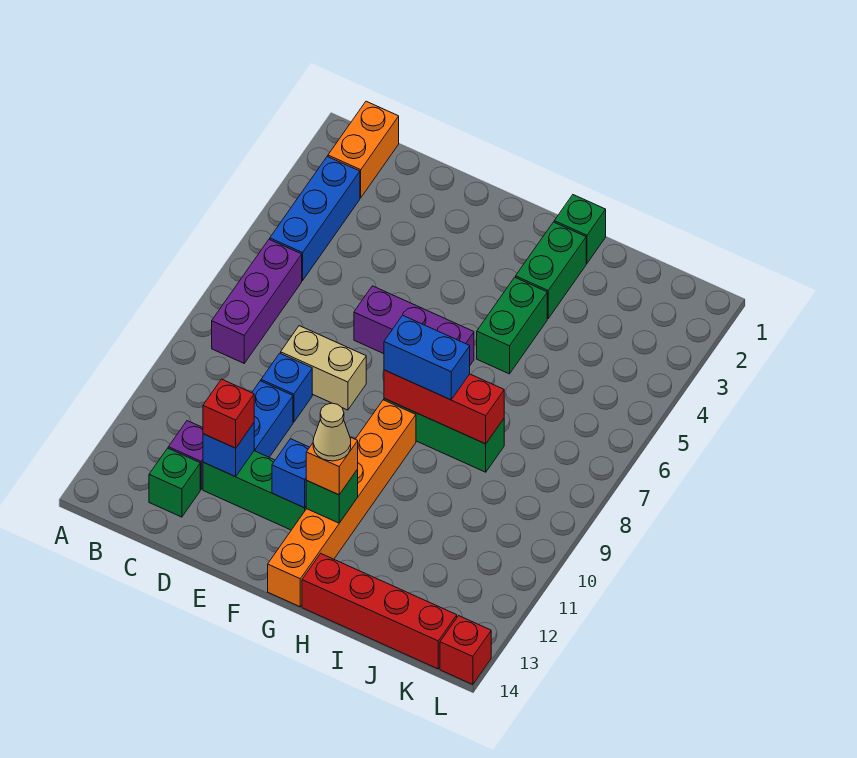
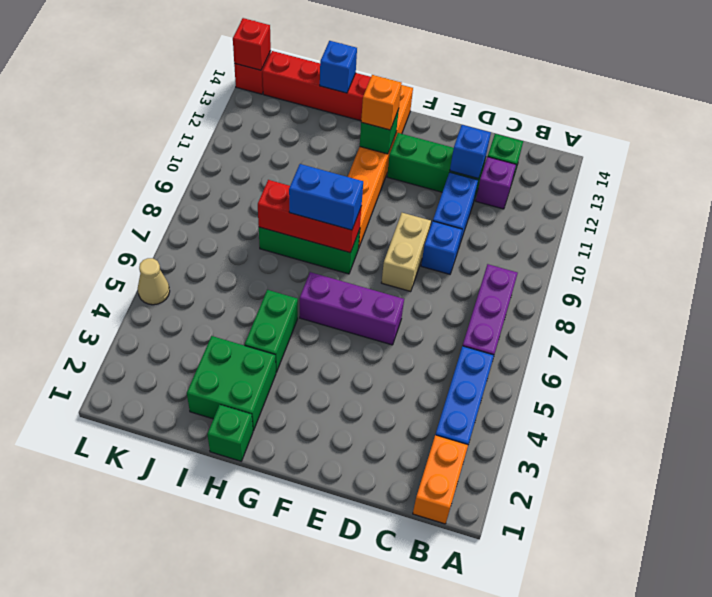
tan 1x2 brick [281,326,366,410] -> tan 1x2 brick turned to [381,213,431,292]
red 1x1 brick [203,379,254,448] -> red 1x1 brick moved to [233,18,271,70]
blue 1x1 brick [272,439,310,508] -> blue 1x1 brick moved to [320,41,357,93]
tan 1x1 cone [313,403,351,461] -> tan 1x1 cone moved to [138,258,170,305]
green 1x2 brick [516,222,586,318] -> green 2x2 brick [187,336,276,431]

